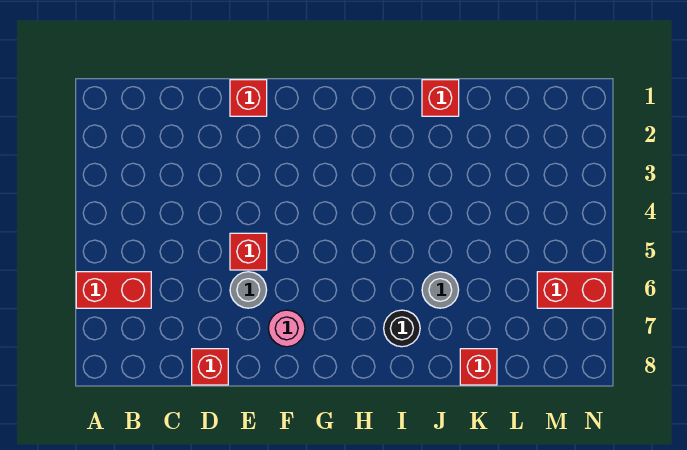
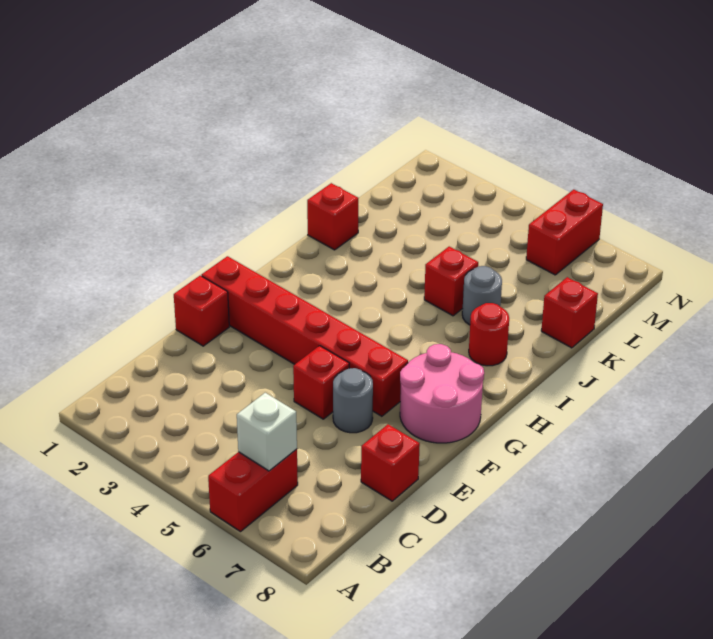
none -> white 1x1 brick [237,393,297,471]
none -> red 1x6 brick [202,256,408,416]
pink 1x1 round brick [268,310,305,347] -> pink 2x2 round brick [400,344,484,443]
black 1x1 round brick [384,310,420,347] -> red 1x1 round brick [469,303,509,366]
none -> red 1x1 brick [424,247,478,316]

